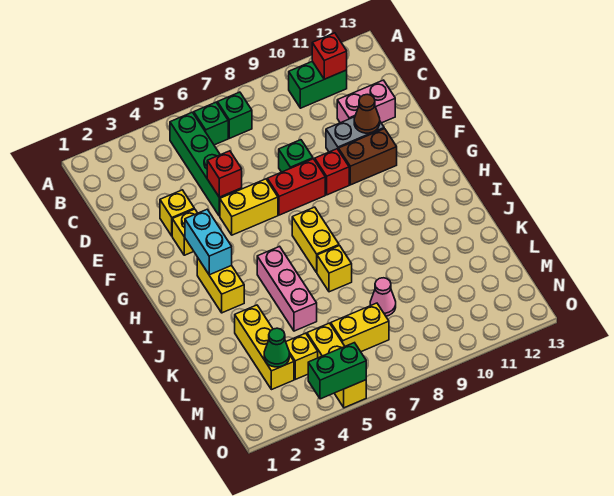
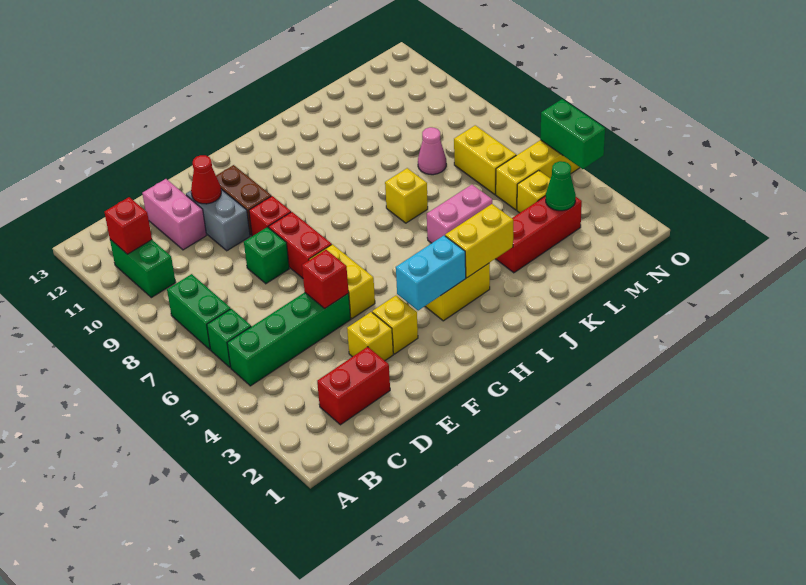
green 1x1 brick [217,92,252,138] -> green 1x2 brick [167,274,231,350]
none -> red 1x2 brick [317,347,390,425]
brown 1x1 cone [354,94,380,133] -> red 1x1 cone [191,155,221,204]
yellow 1x2 brick [292,207,339,272] -> yellow 1x2 brick moved to [445,204,513,278]
pink 1x3 brick [257,246,317,331] -> pink 1x2 brick [427,184,492,243]
yellow 1x3 brick [235,305,294,390] -> red 1x3 brick [496,196,582,273]

